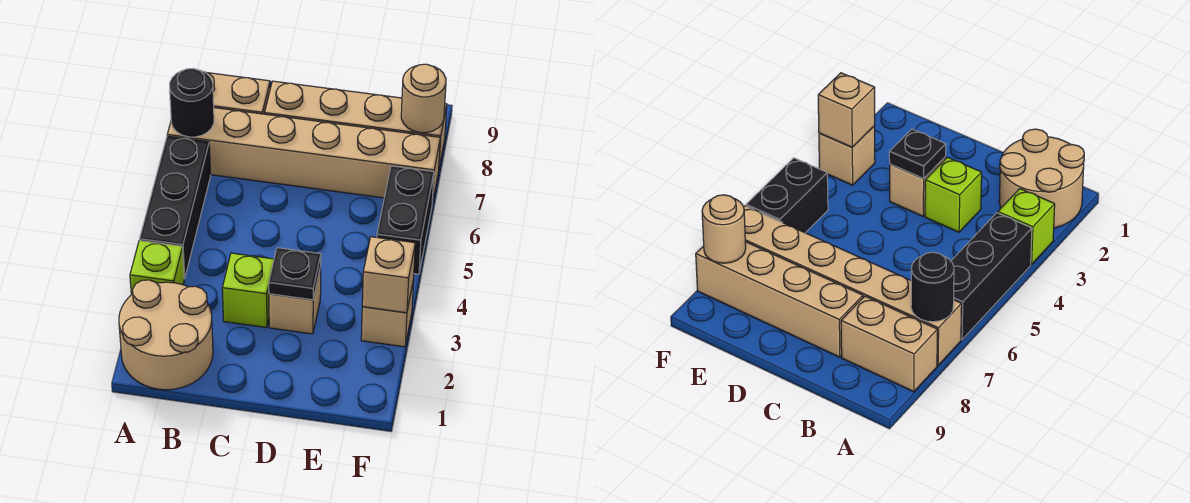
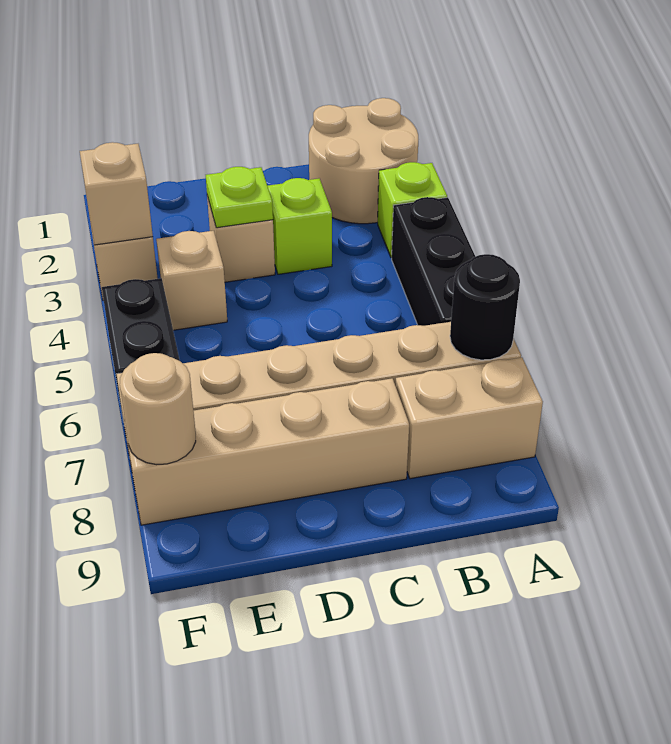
black 1x1 plate [269,248,321,300] -> lime 1x1 plate [206,167,273,228]
none -> tan 1x1 brick [156,231,227,330]

